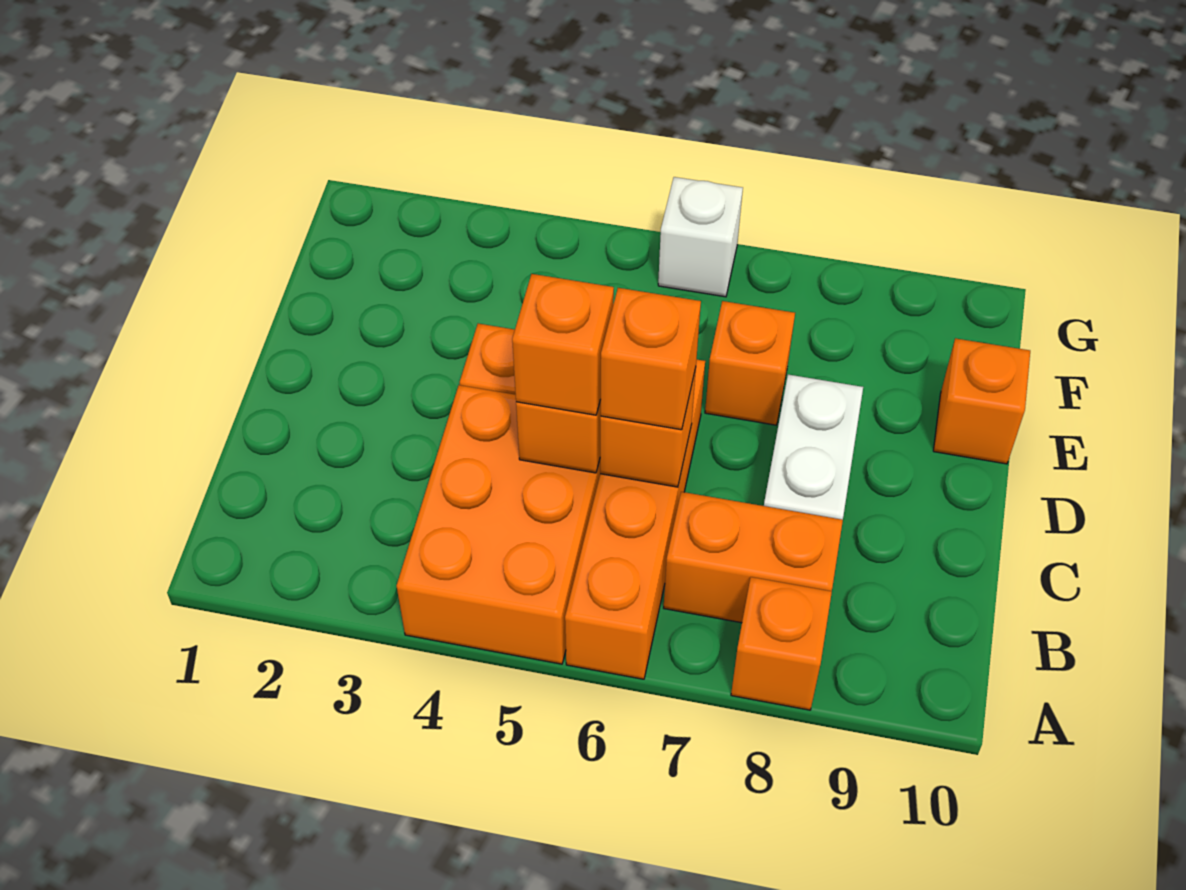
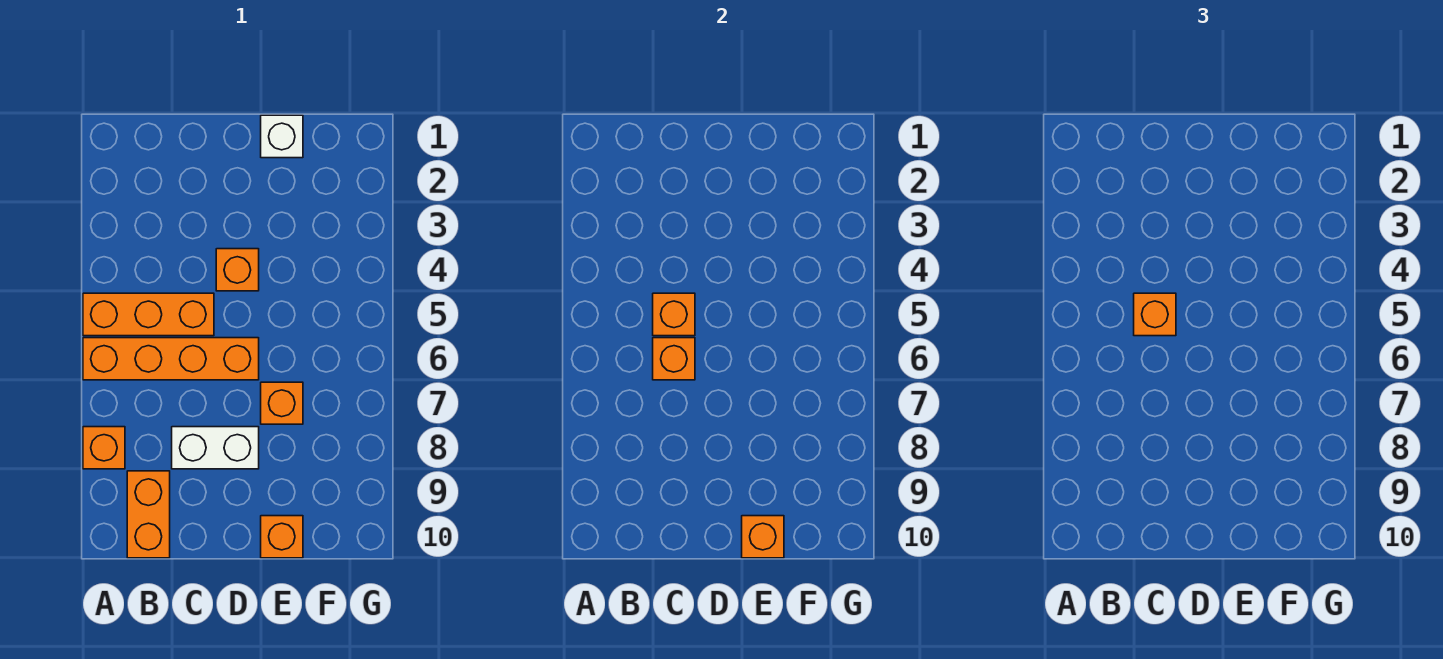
orange 2x3 brick [397,385,600,664] -> orange 1x3 brick [83,293,214,336]
orange 1x2 brick [664,492,843,623] -> orange 1x2 brick moved to [127,471,170,558]
orange 1x1 brick [601,288,701,430] -> orange 1x1 brick moved to [742,516,784,558]
white 1x1 brick [658,177,743,297] -> white 1x1 brick moved to [261,115,303,158]

